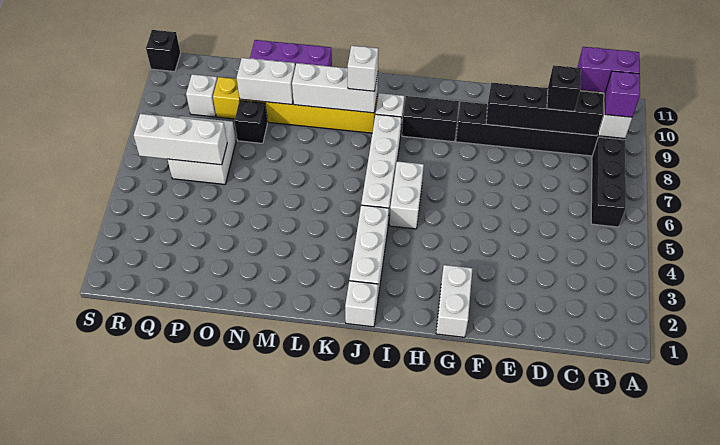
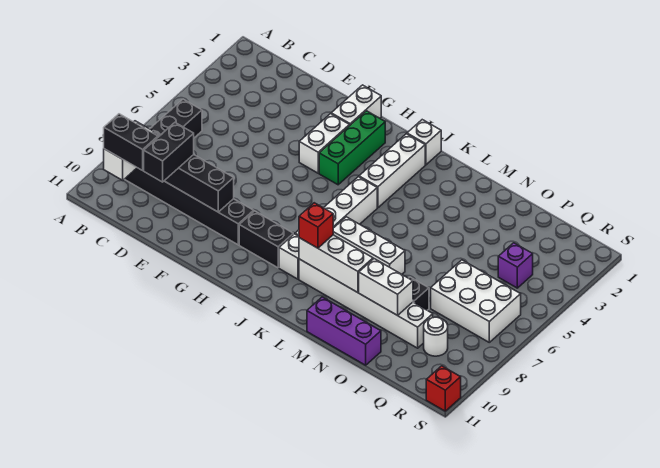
purple 1x1 brick [605,71,640,117] -> purple 1x1 brick moved to [498,243,533,288]
purple 1x2 brick [577,47,640,92] -> black 1x2 brick [104,114,158,170]
black 1x1 brick [547,65,581,111] -> black 1x2 brick [144,123,194,182]
none -> green 1x3 brick [319,111,385,185]
white 1x2 brick [390,161,424,229] -> white 1x2 brick moved to [299,114,349,173]
yellow 1x6 brick [213,77,377,133] -> white 1x6 brick [299,259,433,348]
white 1x1 brick [348,46,378,91] -> red 1x1 brick [299,203,333,248]
white 2x2 brick [167,116,236,184] -> white 2x3 brick [431,260,521,342]
white 1x3 brick [134,114,227,165] -> white 1x3 brick moved to [333,217,405,274]
white 1x1 brick [186,74,217,117] -> white 1x1 round brick [424,317,448,356]
black 1x1 brick [146,30,180,72] -> red 1x1 brick [426,366,461,411]

